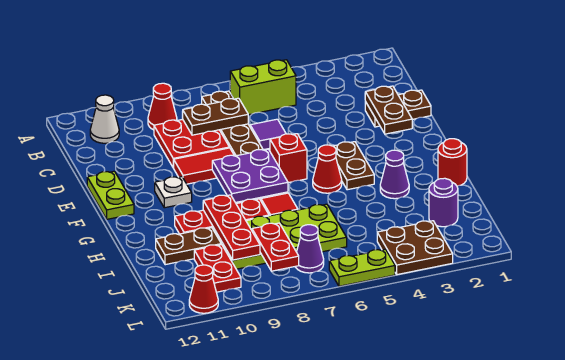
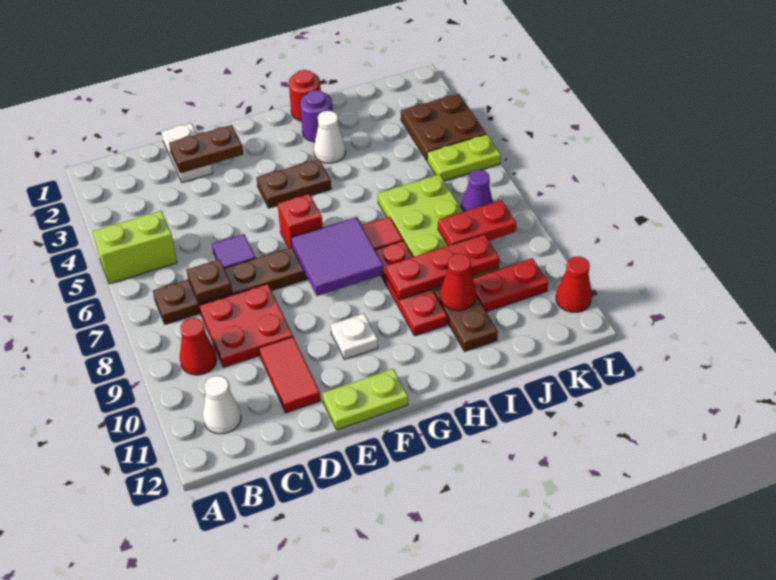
lime 1x2 brick [230,60,296,115] -> lime 1x2 brick turned to [93,211,177,284]
brown 1x2 plate [182,98,248,135] -> brown 1x1 plate [187,259,232,304]
brown 1x2 plate [365,90,431,127] -> white 1x2 plate [161,123,213,183]
red 1x2 tile [174,148,234,184] -> red 1x2 tile moved to [259,337,321,413]
purple 2x2 plate [212,149,288,203] -> purple 2x2 tile [291,217,384,296]
red 1x1 cone [313,145,342,193] -> red 1x1 cone moved to [440,254,476,311]
purple 1x1 cone [380,150,409,199] -> white 1x1 cone [314,111,346,163]
purple 1x1 round brick [429,178,458,227] -> purple 1x1 round brick moved to [300,90,333,142]
lime 1x2 plate [329,249,395,286] -> lime 1x2 plate turned to [427,134,501,181]

